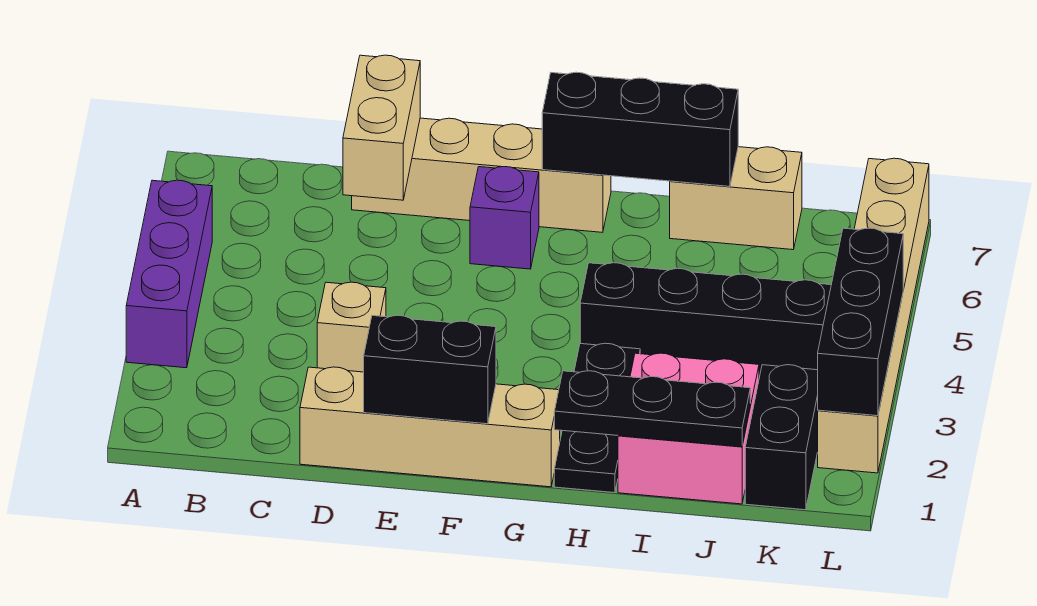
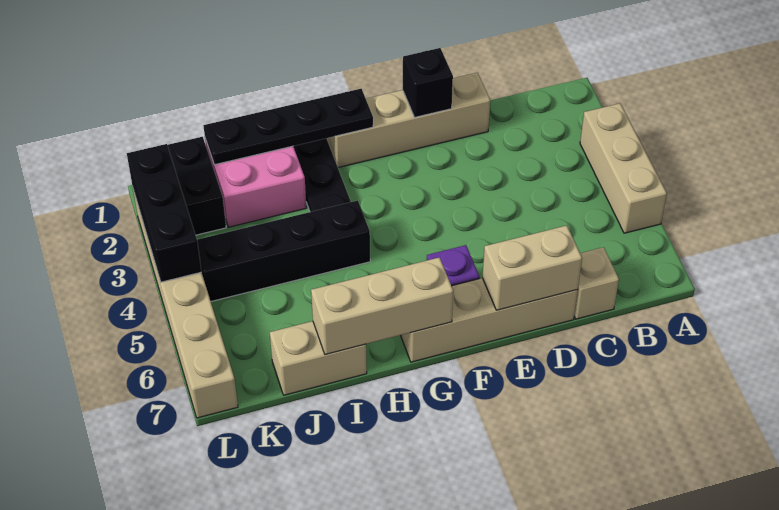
purple 1x3 brick [126,180,212,368] -> tan 1x3 brick [580,103,667,233]
tan 1x1 brick [317,282,386,372] -> tan 1x1 brick moved to [574,247,619,319]
tan 1x2 brick [343,55,420,200] -> tan 1x2 brick turned to [482,225,582,310]
black 1x2 brick [364,315,496,424] -> black 1x1 brick [403,48,453,117]
black 1x3 brick [542,72,738,186] -> tan 1x3 brick [311,257,453,355]
black 1x3 plate [554,371,750,447] -> black 1x4 plate [203,89,373,165]

